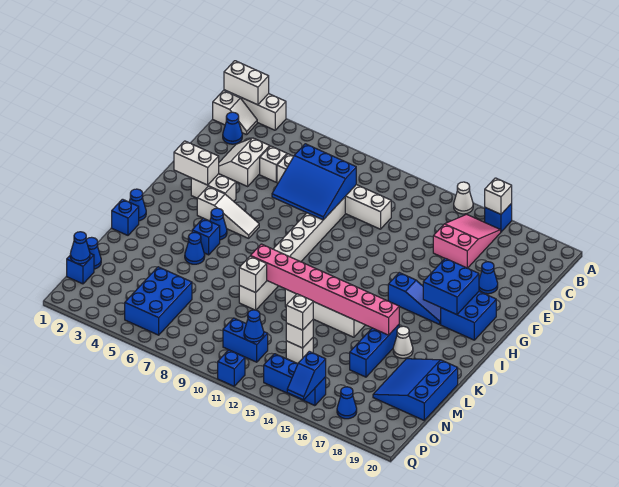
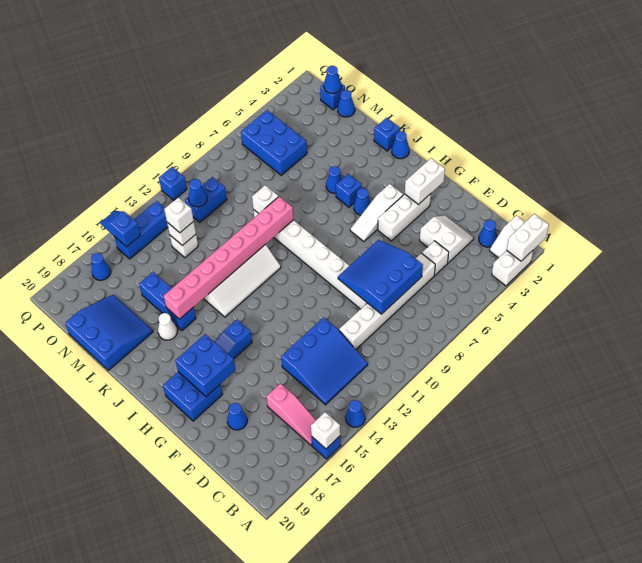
white 1x1 cone [454,182,473,214] -> blue 1x1 cone [345,400,365,427]
pink 2x3 slope [433,214,501,268] -> pink 1x3 slope [266,383,316,445]
none -> blue 3x3 slope [281,317,368,405]
white 1x2 brick [191,174,236,201] -> white 1x3 brick [378,194,431,241]

